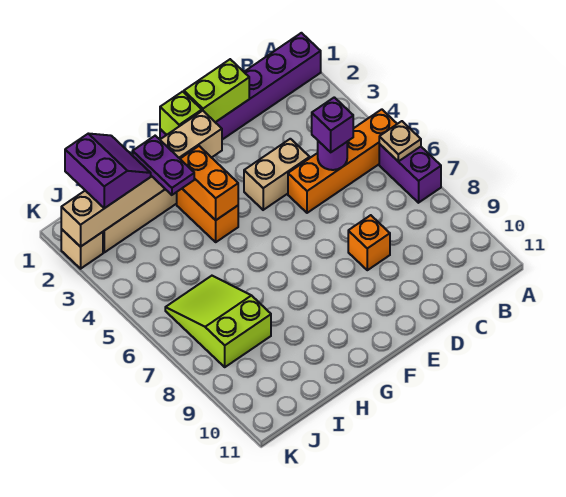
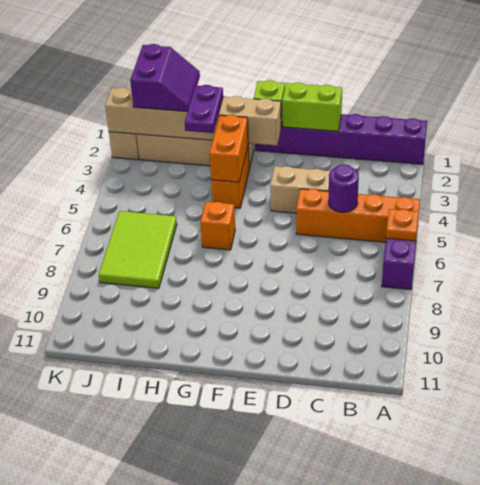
tan 1x1 plate [379,121,421,161] -> orange 1x1 plate [386,209,419,241]
purple 1x1 brick [312,97,353,152] -> none
orange 1x1 brick [348,215,390,270] -> orange 1x1 brick moved to [200,202,235,250]
lime 2x3 slope [165,276,271,367] -> lime 2x3 tile [99,211,177,288]

